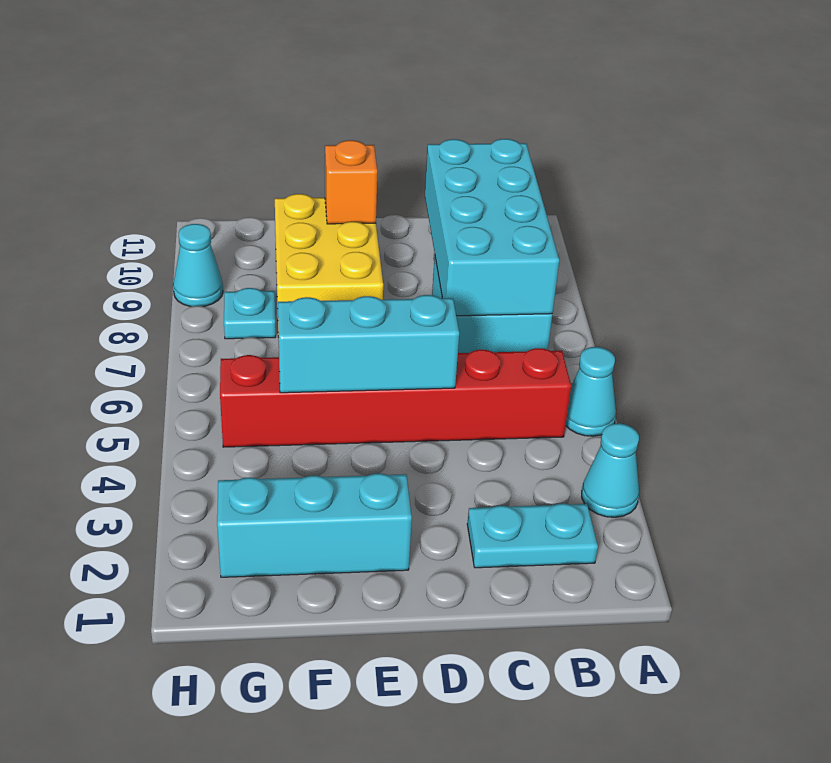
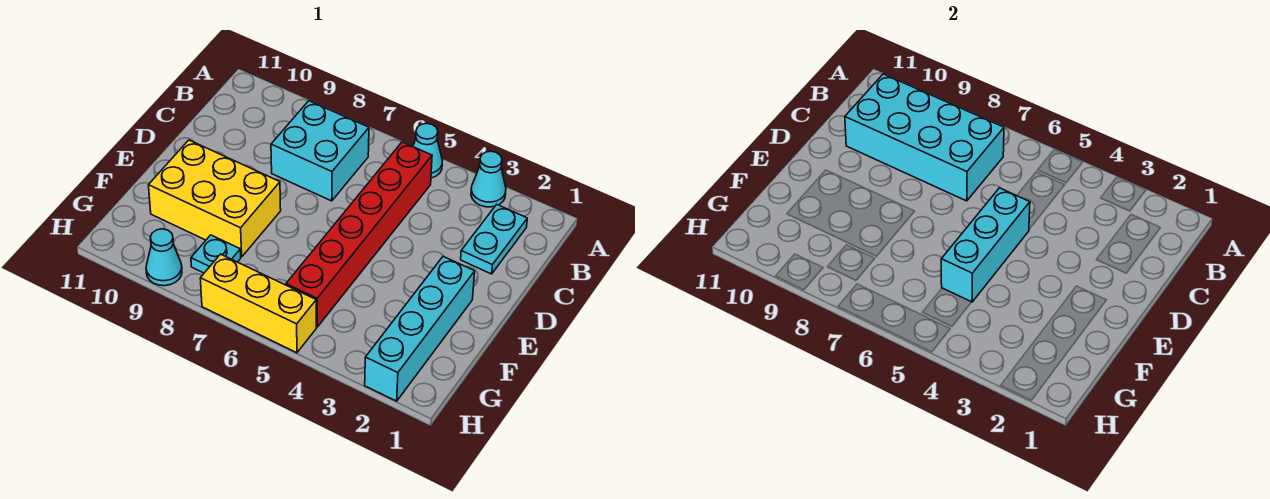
cyan 1x3 brick [217,473,412,577] -> cyan 1x4 brick [365,256,475,401]
orange 1x1 brick [325,140,377,224] -> none
none -> yellow 1x3 brick [200,254,316,353]

